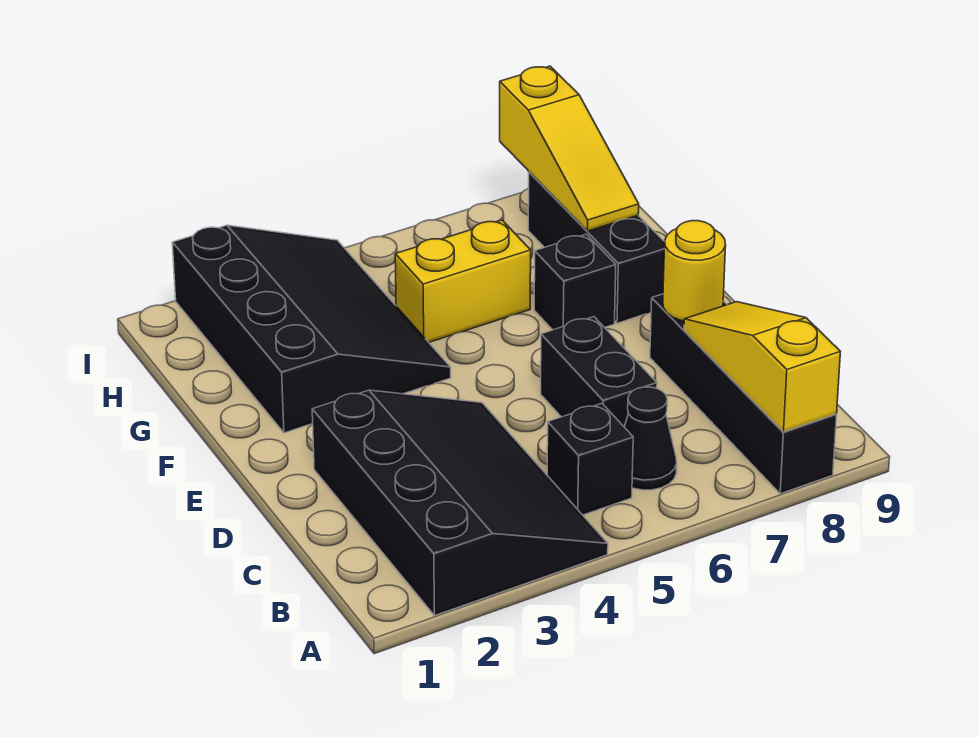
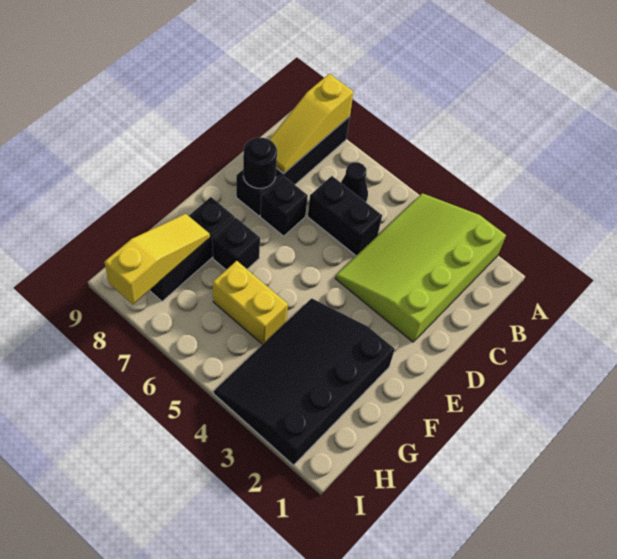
black 3x4 slope [312,390,608,615] -> lime 3x4 slope [335,193,506,342]
black 1x1 brick [547,404,633,515] -> black 1x1 brick moved to [260,176,308,236]
black 1x2 brick [541,317,657,427] -> black 1x2 brick turned to [308,176,382,256]
yellow 1x1 round brick [663,221,726,321] -> black 1x1 round brick [243,138,277,188]

